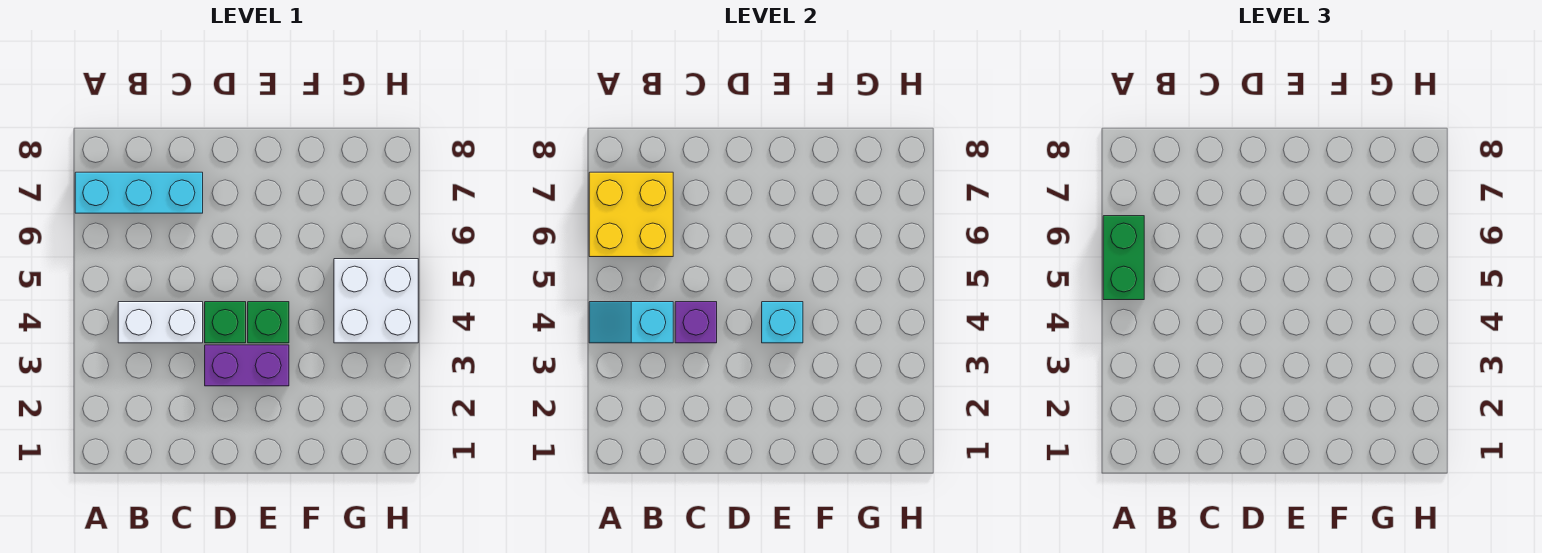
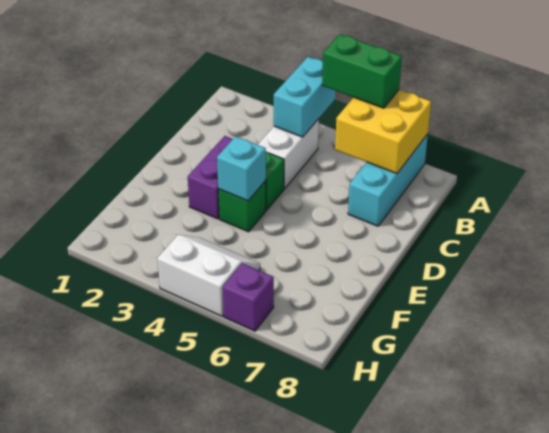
cyan 1x2 slope [589,302,673,343] -> cyan 1x2 brick [274,57,336,137]
purple 1x1 brick [675,302,717,343] -> purple 1x1 brick moved to [223,263,274,331]
white 2x2 brick [334,259,418,343] -> white 2x2 slope [157,235,260,316]

